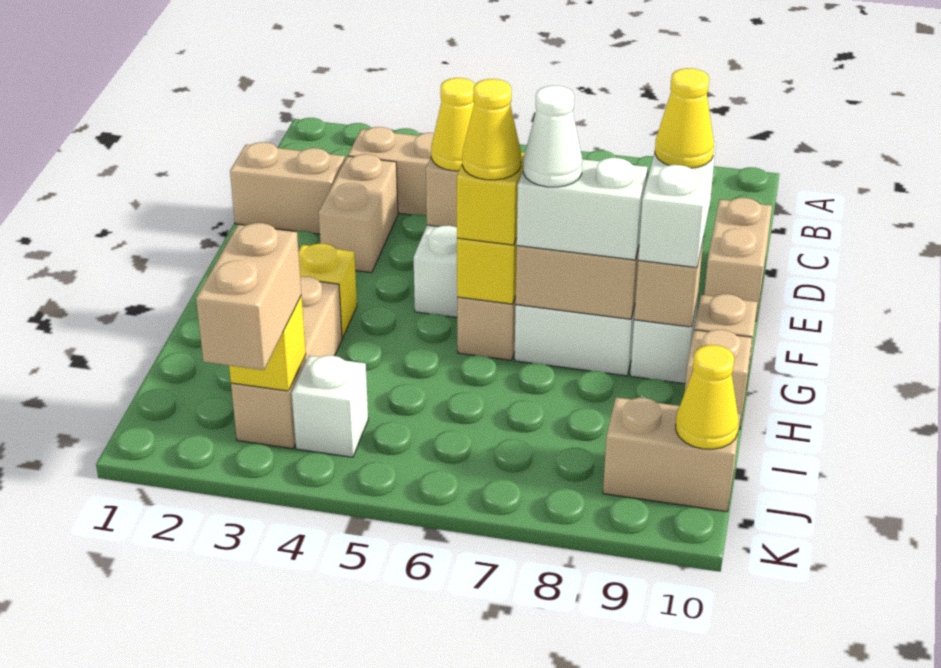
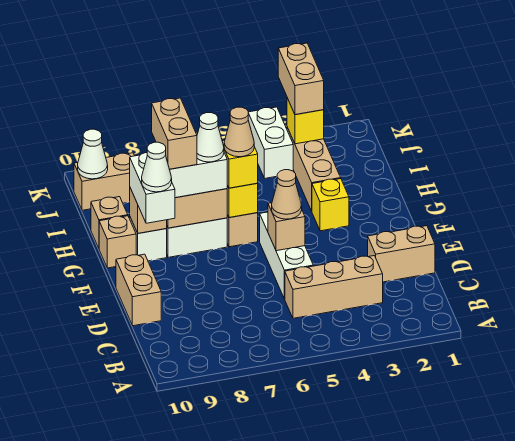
tan 1x2 brick [319,154,398,273] -> tan 1x2 brick moved to [152,98,197,169]
yellow 1x1 cone [431,78,475,171] -> tan 1x1 cone [272,170,302,219]
yellow 1x1 cone [655,68,714,168] -> white 1x1 cone [142,142,172,192]
yellow 1x1 cone [462,79,521,180] -> tan 1x1 cone [224,107,254,157]
white 1x1 brick [292,356,368,457] -> white 1x2 brick [248,107,293,178]
yellow 1x1 cone [676,345,739,449] -> white 1x1 cone [78,129,108,179]

